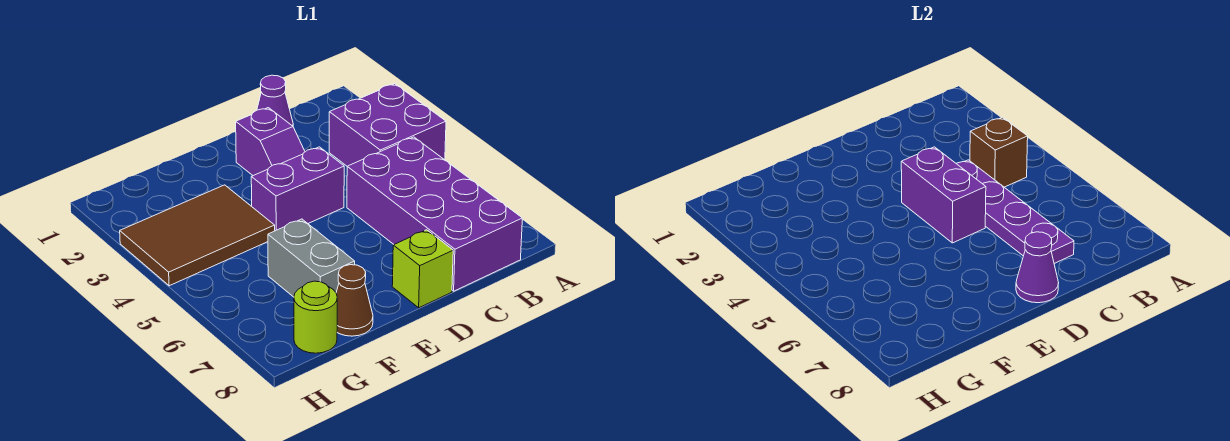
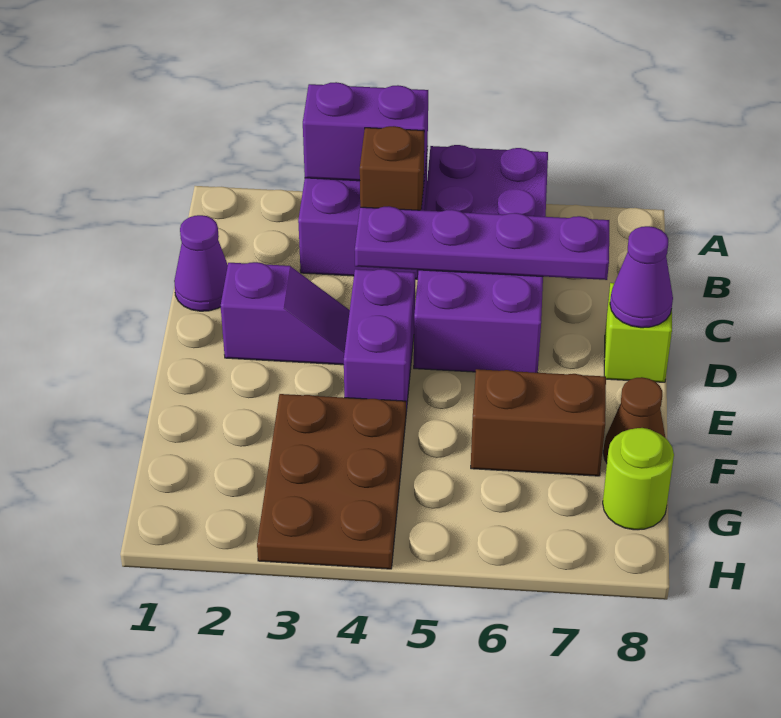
purple 2x4 brick [347,137,522,291] -> purple 2x4 brick turned to [414,145,548,373]
purple 1x2 brick [901,147,986,243] -> purple 1x2 brick moved to [303,82,428,181]
brown 2x3 tile [120,185,275,286] -> brown 2x3 plate [257,394,406,569]
grey 1x2 brick [268,219,355,297] -> brown 1x2 brick [471,369,606,476]

